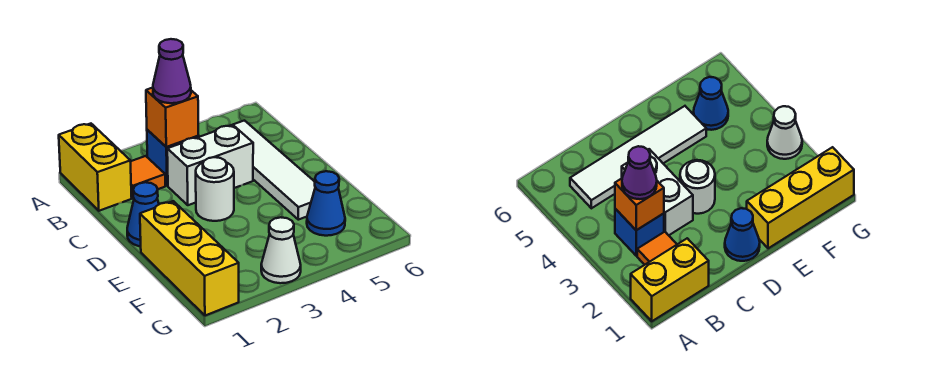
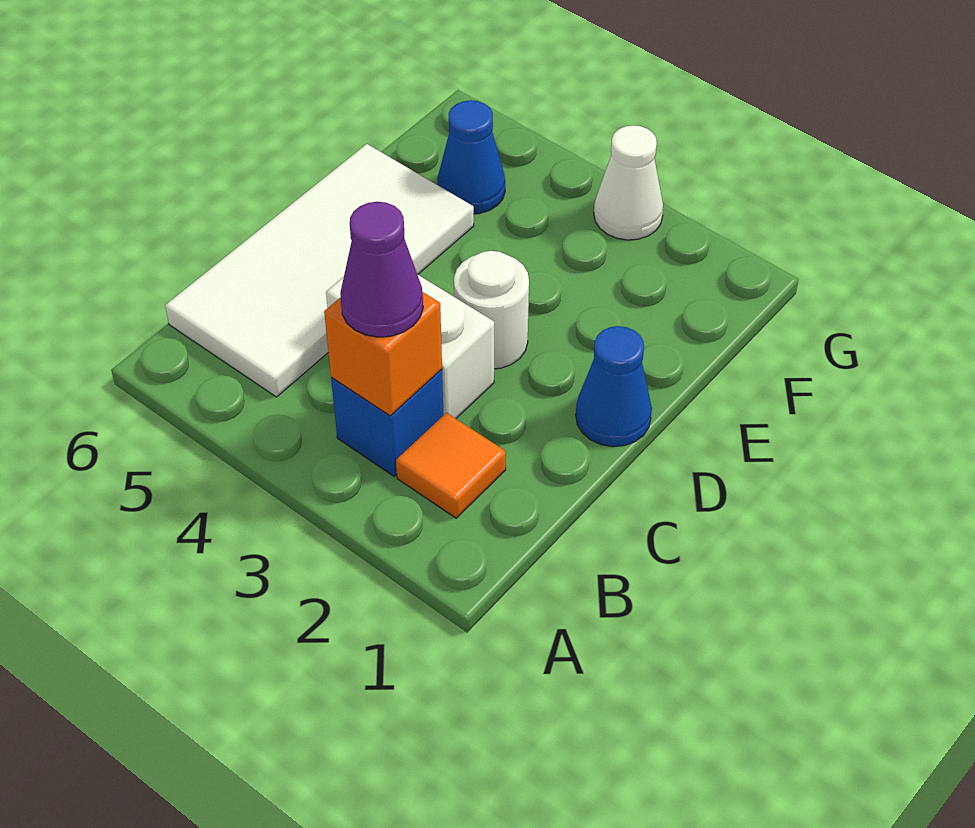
yellow 1x2 brick [59,124,132,211] -> none
white 1x4 tile [233,121,315,220] -> white 2x4 tile [165,144,474,397]
yellow 1x3 brick [140,201,239,316] -> none

